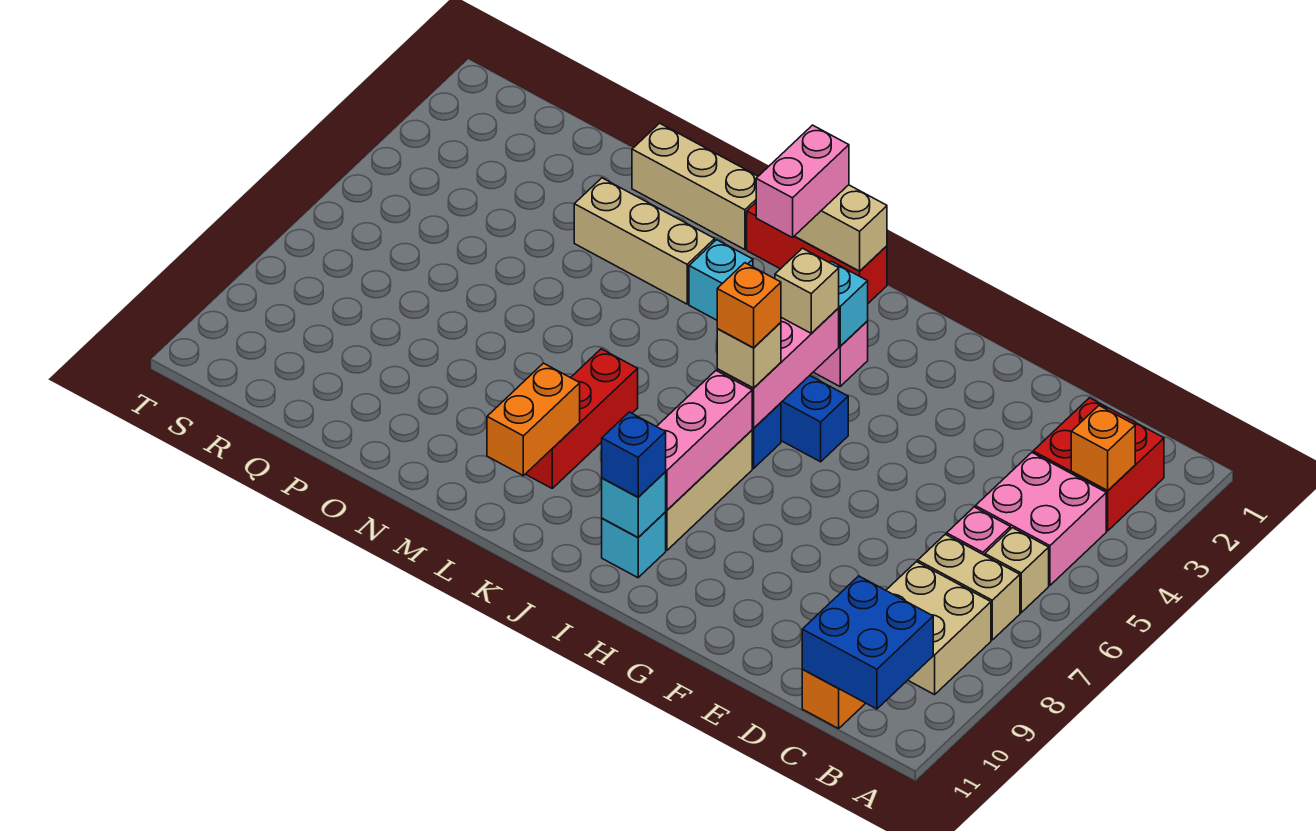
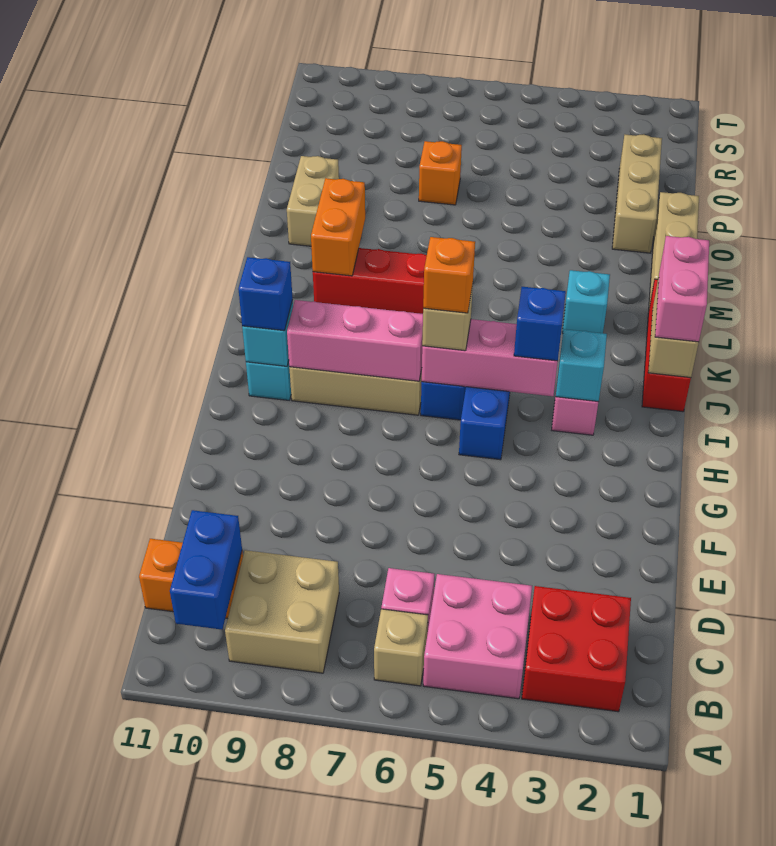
orange 1x1 brick [1071,406,1135,490] -> orange 1x1 brick moved to [419,141,462,205]
tan 1x2 brick [918,534,1020,640] -> tan 1x2 brick moved to [287,156,339,246]
blue 2x2 brick [802,576,933,709] -> blue 1x2 brick [170,510,242,630]
tan 1x1 brick [775,248,839,333] -> blue 1x1 brick [514,287,566,361]
pink 1x2 brick [756,125,849,238] -> pink 1x2 brick turned to [655,236,709,342]
orange 1x2 brick [487,363,580,476] -> orange 1x2 brick turned to [311,178,365,276]
tan 1x3 brick [574,178,715,304] -> tan 1x3 brick moved to [612,134,662,253]

